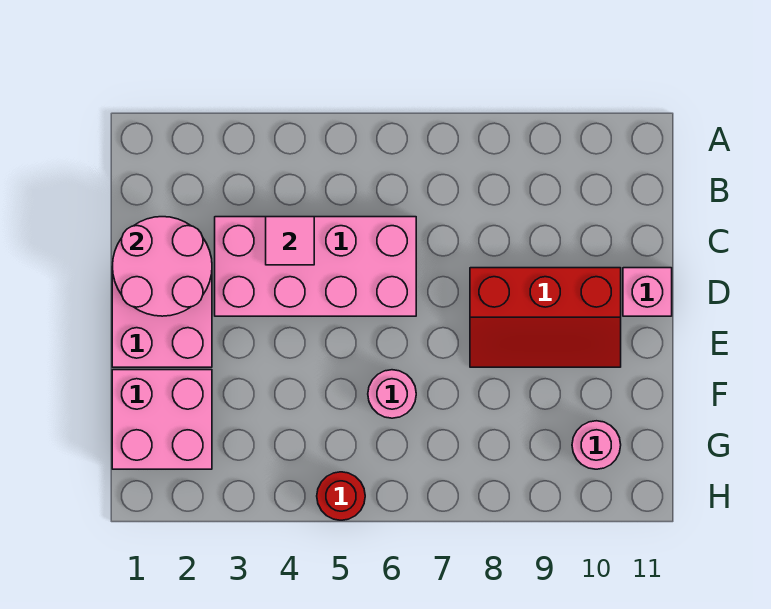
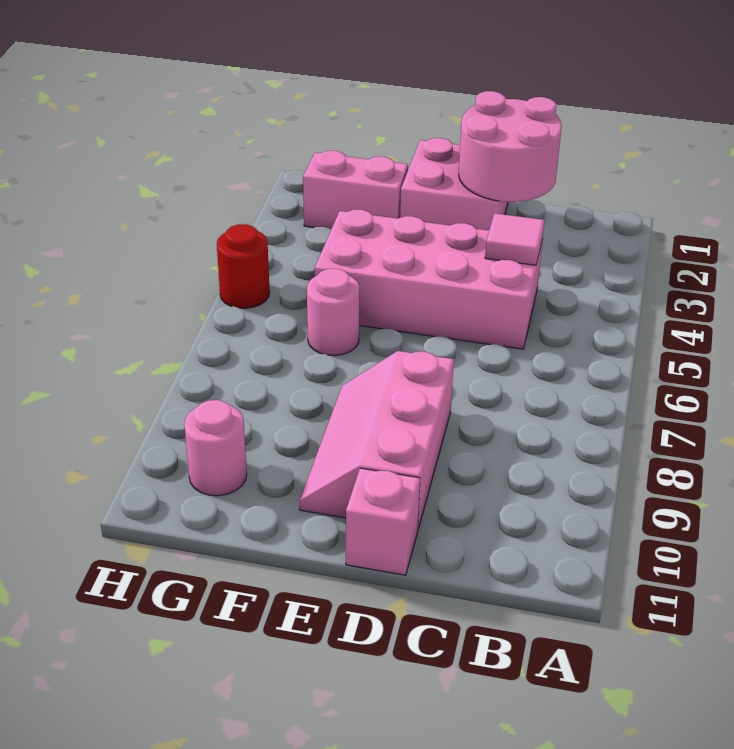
pink 2x4 brick [215,217,416,316] -> pink 2x4 brick turned to [315,210,542,349]
red 2x3 slope [470,268,621,367] -> pink 2x3 slope [300,351,454,529]
pink 2x2 brick [112,370,212,469] -> pink 1x2 brick [303,151,408,229]

